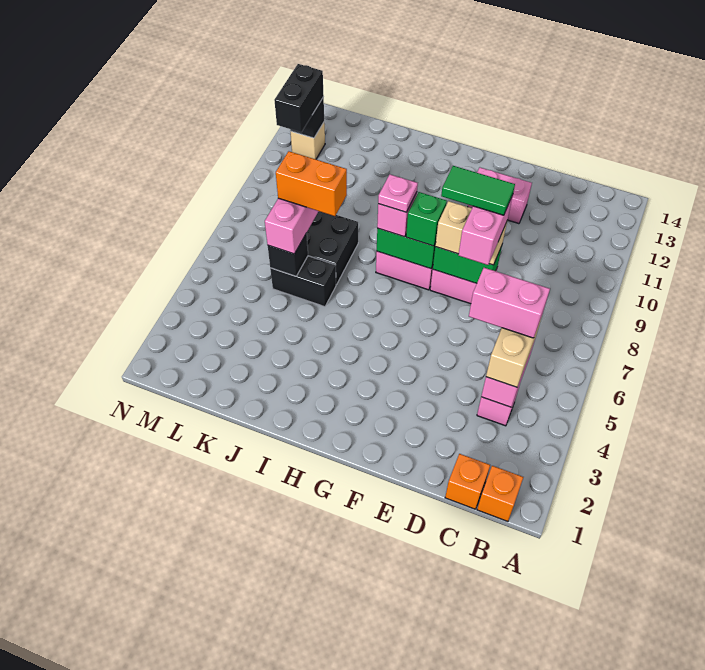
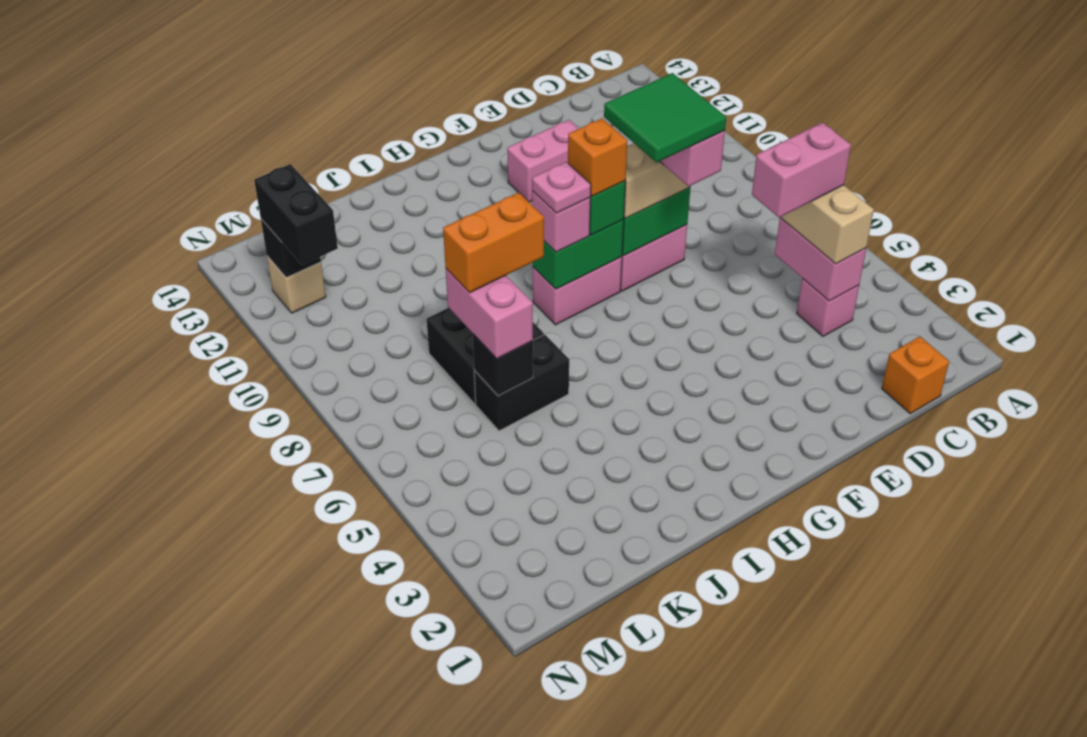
orange 1x1 brick [477,466,523,521] -> orange 1x1 brick moved to [568,118,628,196]
green 1x2 tile [441,166,515,215] -> green 2x2 tile [604,73,726,162]

